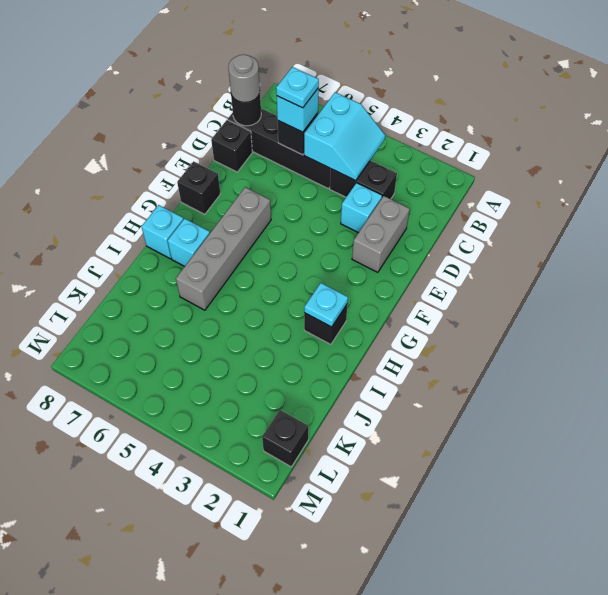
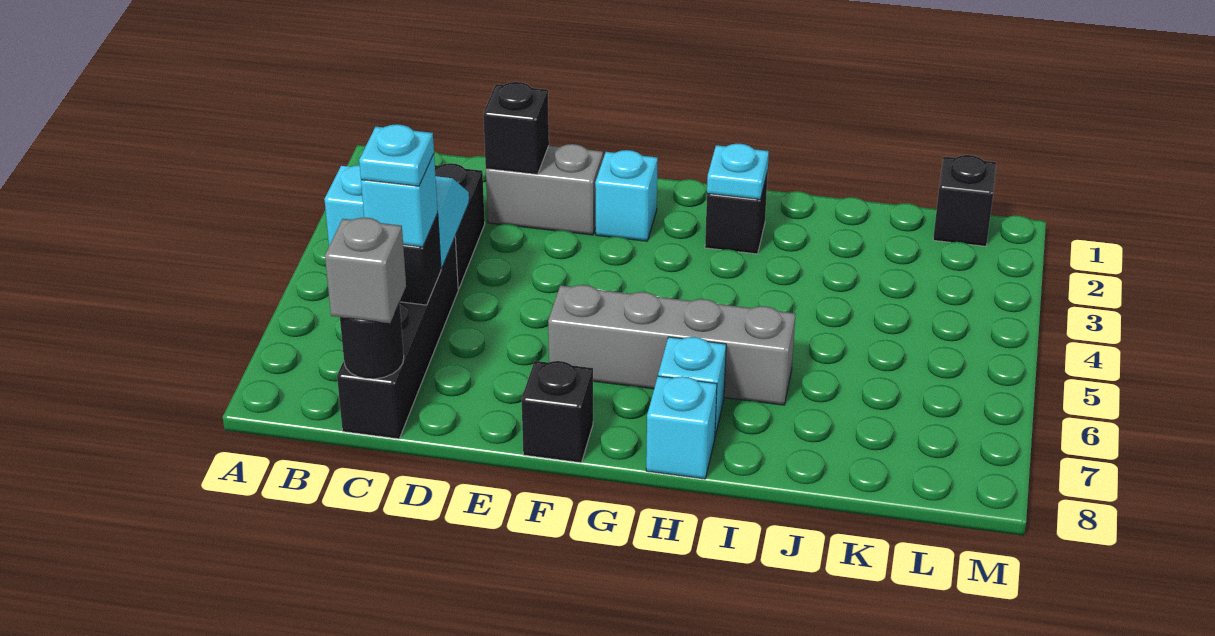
grey 1x1 round brick [228,55,260,103] -> grey 1x1 brick [325,217,406,323]
cyan 1x1 brick [341,183,382,233] -> cyan 1x1 brick moved to [595,150,658,241]
black 1x1 brick [211,120,252,172] -> black 1x1 brick moved to [483,82,549,175]

